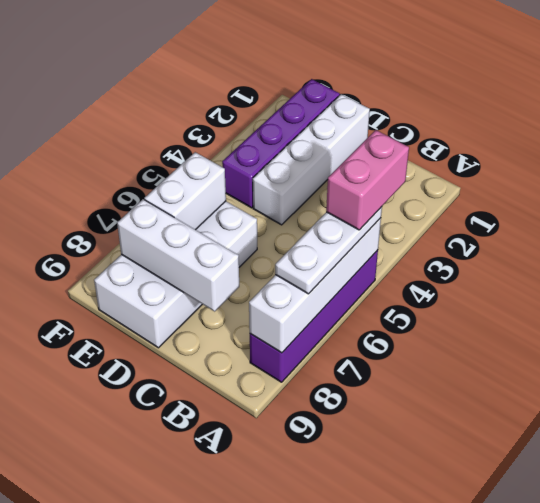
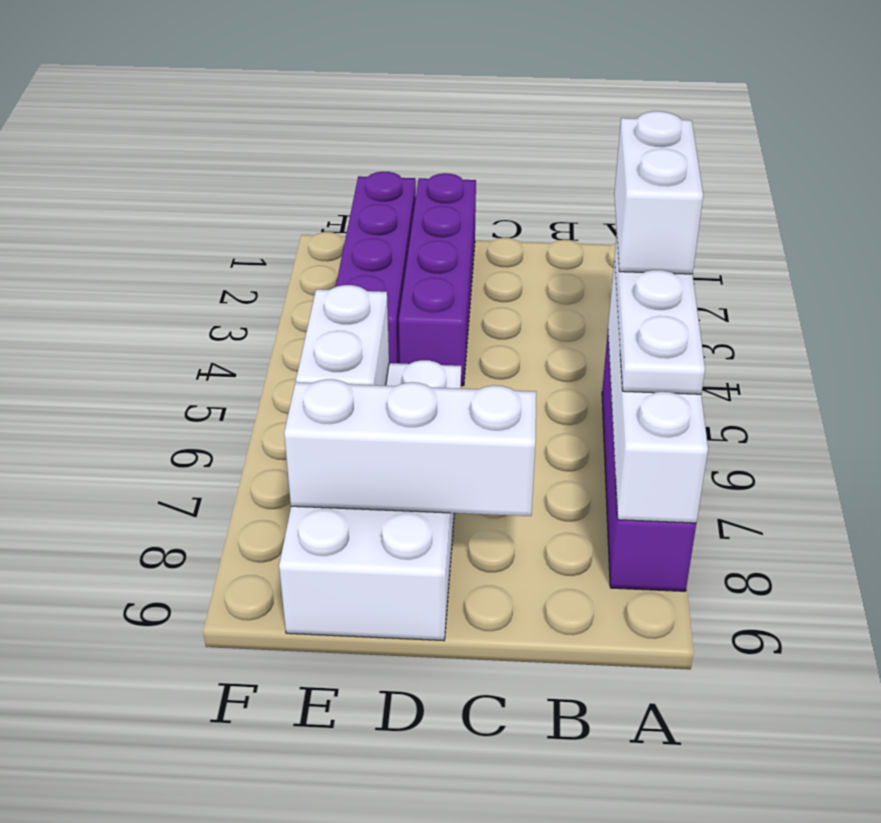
pink 1x2 brick [326,130,409,230] -> white 1x2 brick [614,111,703,274]
white 1x4 brick [253,94,370,225] -> purple 1x4 brick [399,173,476,386]

